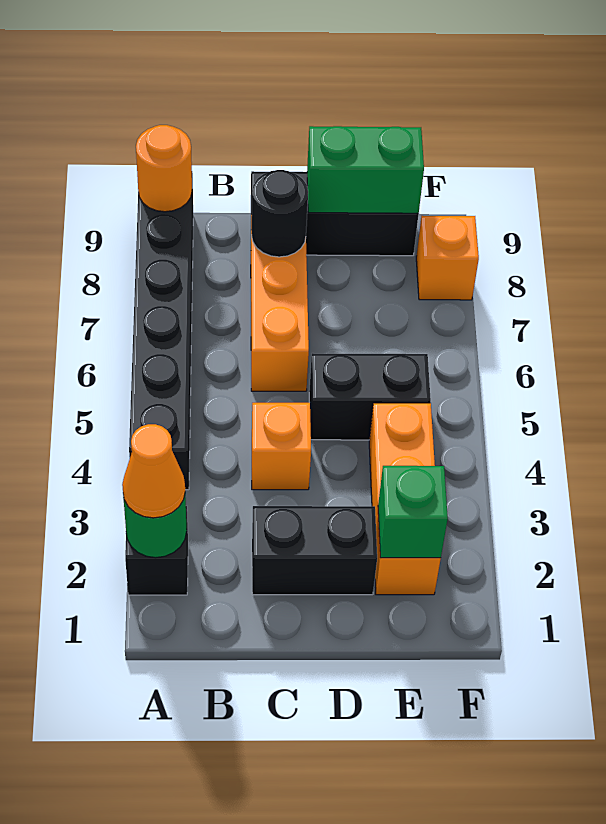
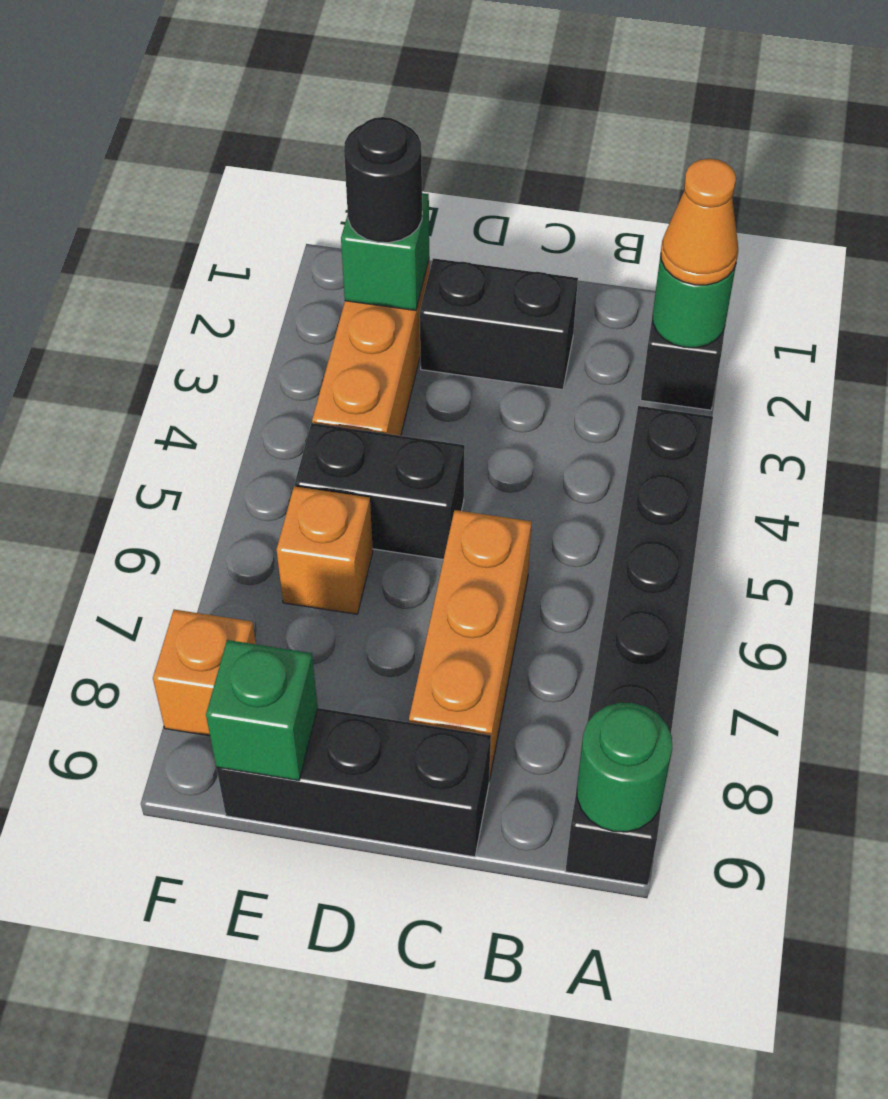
orange 1x1 round brick [136,125,192,212] -> green 1x1 round brick [577,703,672,832]
orange 1x1 brick [252,403,311,490] -> orange 1x1 brick moved to [277,486,373,614]
black 1x1 round brick [252,170,308,257] -> black 1x1 round brick moved to [344,117,422,243]
green 1x2 brick [307,126,424,213] -> green 1x1 brick [206,640,318,781]

